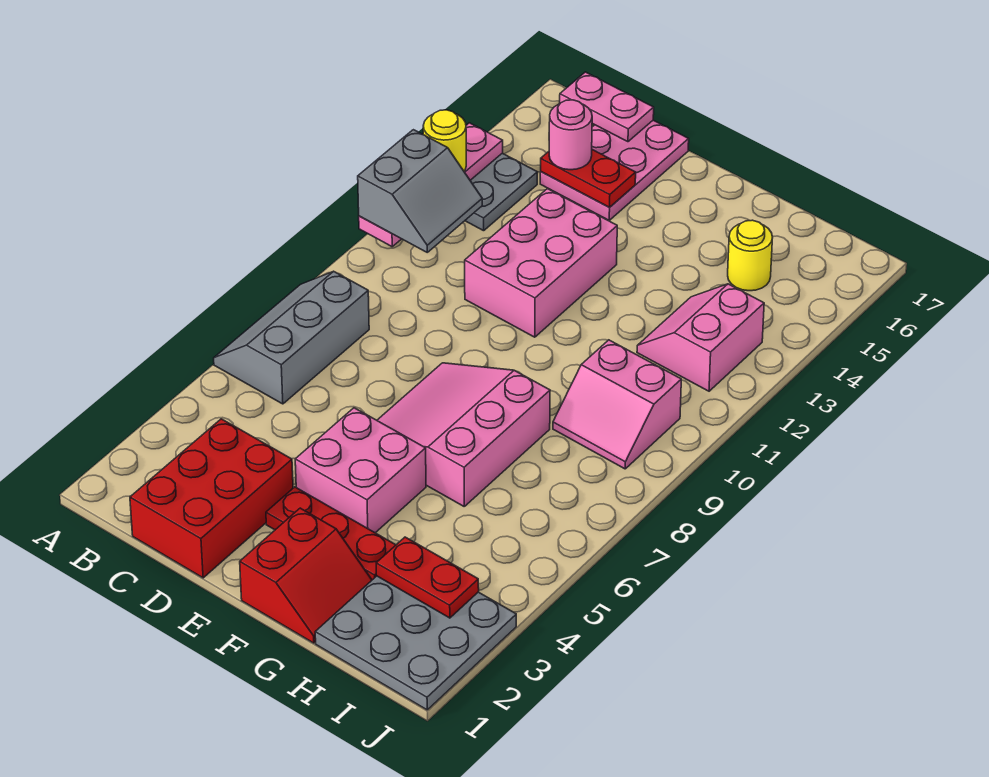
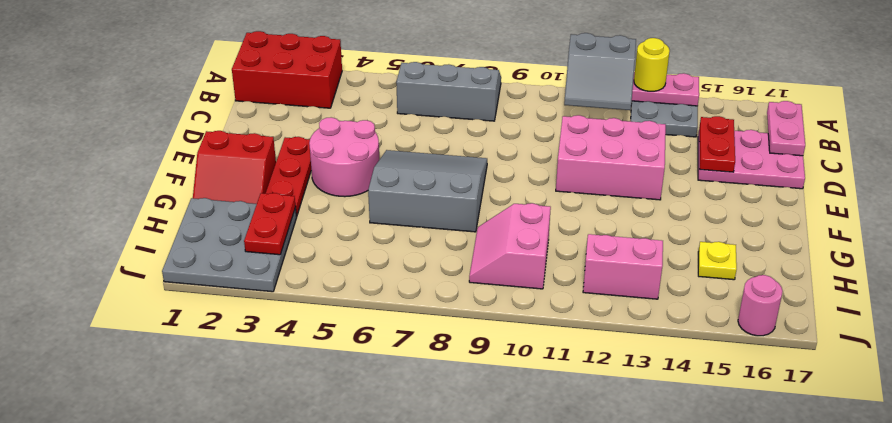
red 2x3 brick [130,419,293,578] -> red 2x3 brick moved to [232,31,342,108]
pink 1x1 round brick [549,100,592,170] -> pink 1x1 round brick moved to [738,275,783,336]
pink 2x2 brick [295,408,426,533] -> pink 2x2 round brick [309,117,379,197]
pink 3x3 slope [377,363,550,506] -> grey 3x3 slope [368,150,487,232]
yellow 1x1 round brick [728,220,773,291] -> yellow 1x1 plate [698,242,737,280]

